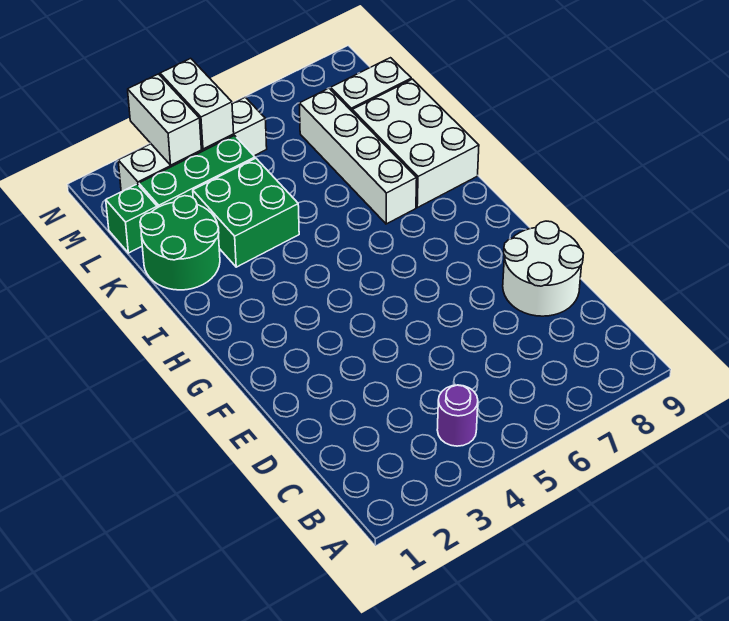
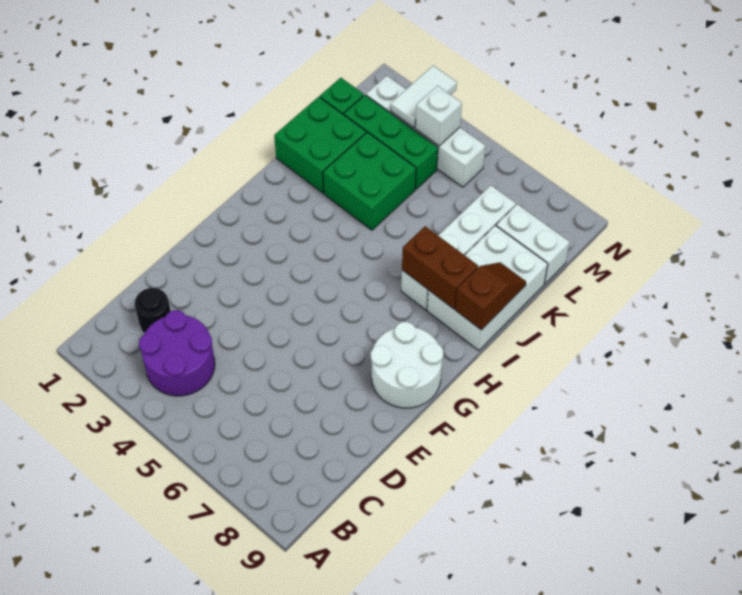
purple 1x1 round brick [437,385,478,446] -> purple 2x2 round brick [139,310,215,396]
none -> black 1x1 round brick [135,288,171,333]
white 2x2 round brick [503,221,584,316] -> white 2x2 round brick moved to [371,322,443,408]
none -> brown 1x2 brick [402,226,478,309]
none -> brown 1x2 slope [455,262,526,330]
green 2x2 round brick [140,196,220,290] -> green 2x2 brick [274,97,366,193]
white 1x2 brick [128,74,201,165] -> white 1x2 tile [391,66,457,128]
white 1x2 brick [160,58,234,149] -> white 1x1 brick [415,86,462,146]

